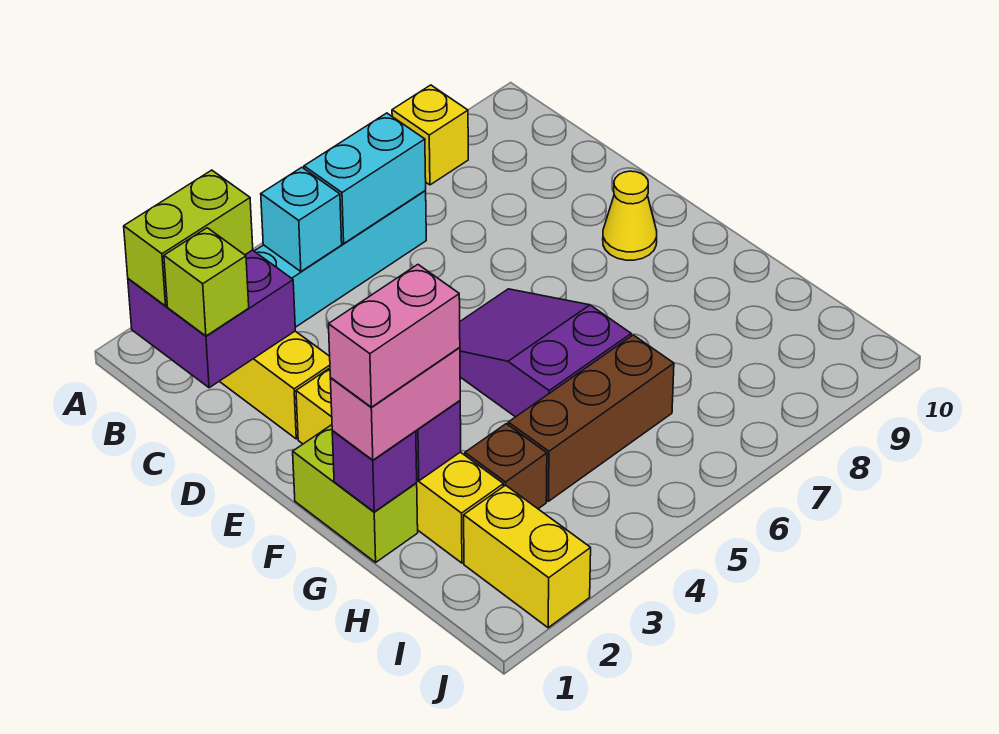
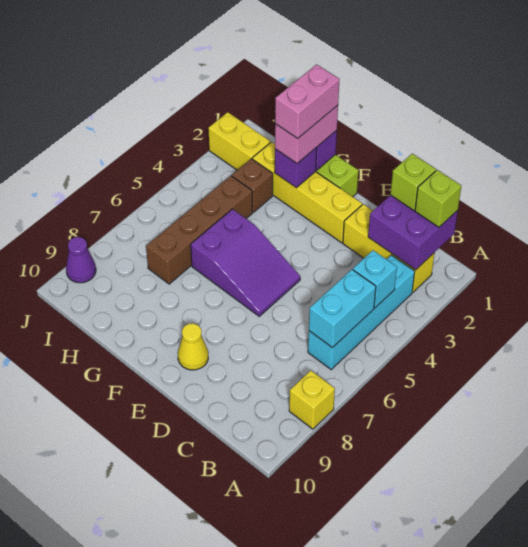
lime 1x2 brick [124,170,253,306] -> lime 1x1 brick [415,170,461,227]
brown 1x3 brick [508,335,674,501] -> brown 1x4 brick [146,176,252,284]
none -> purple 1x1 cone [66,237,96,283]

